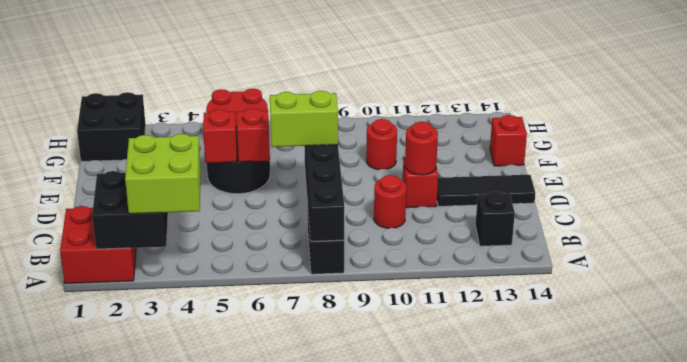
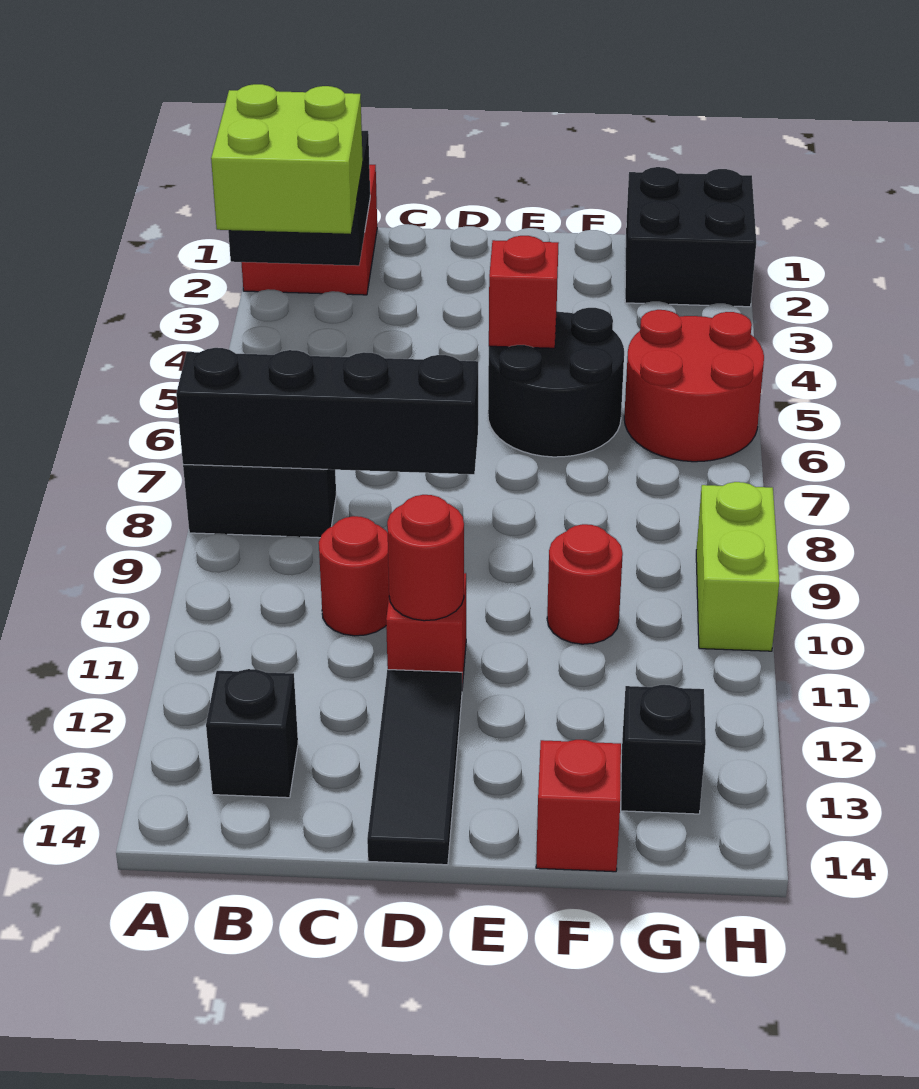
lime 1x2 brick [270,91,338,147] -> lime 1x2 brick moved to [696,482,779,651]
red 1x1 brick [237,108,270,162] -> none
none -> black 1x1 brick [621,685,706,814]

